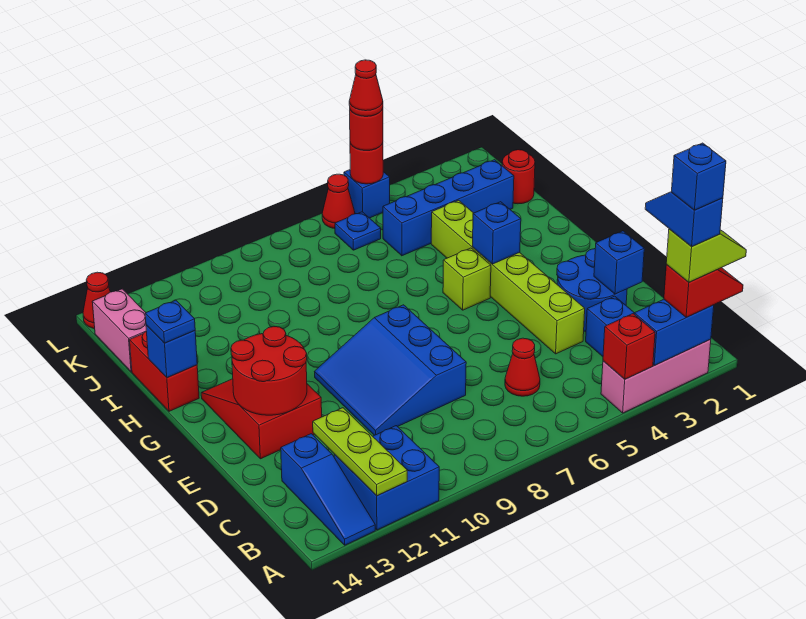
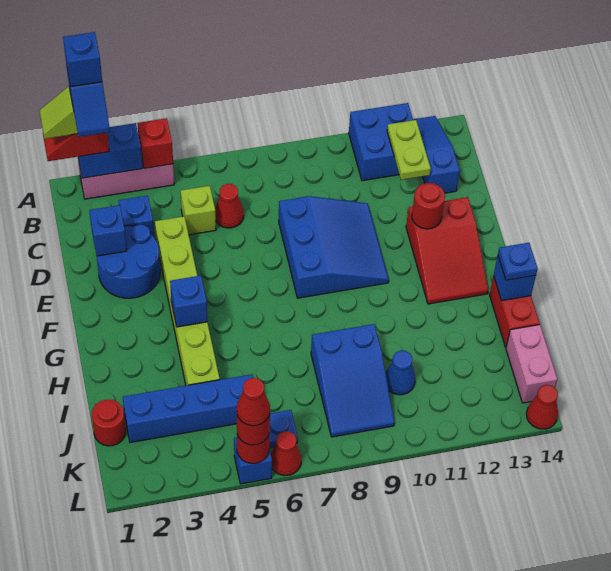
lime 1x3 plate [313,408,407,496] -> lime 1x2 plate [387,120,431,180]
red 2x2 round brick [231,327,307,415] -> red 1x1 round brick [412,183,445,229]
lime 1x1 brick [443,248,491,310] -> lime 1x1 brick moved to [181,186,216,235]
none -> blue 2x3 slope [311,324,394,437]
none -> blue 1x1 cone [386,350,415,395]

